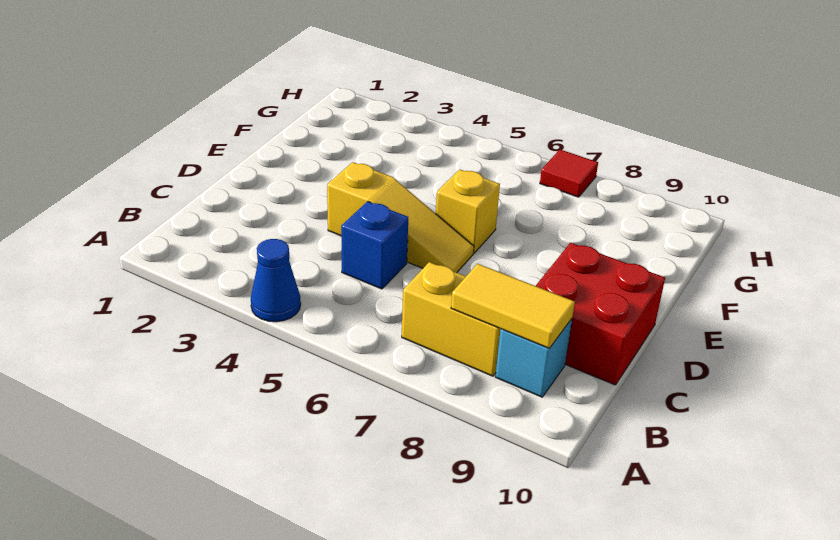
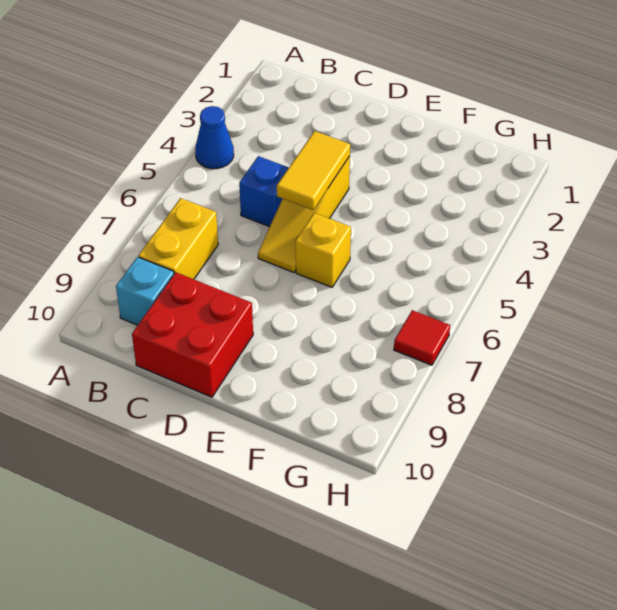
yellow 1x2 tile [451,264,575,348] -> yellow 1x2 tile moved to [277,131,350,210]

